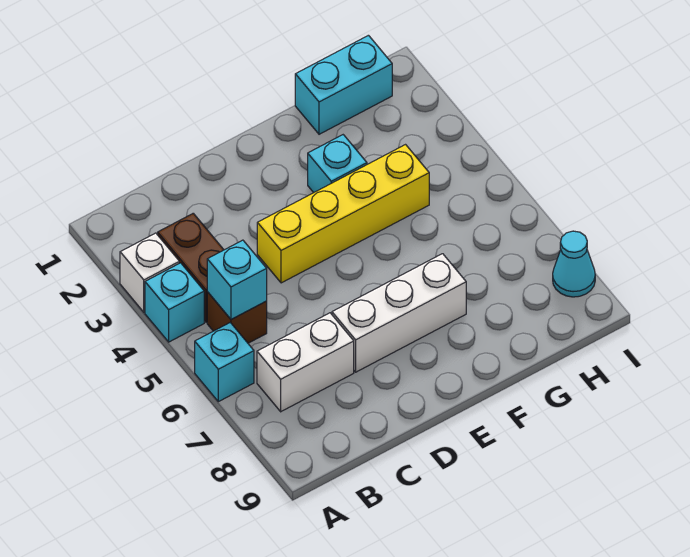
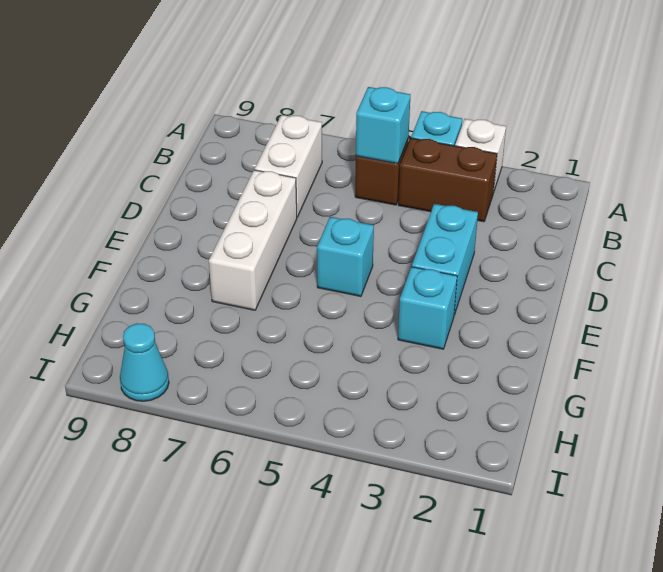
cyan 1x1 brick [195,323,254,402] -> cyan 1x1 brick moved to [317,217,374,296]
yellow 1x4 brick [257,145,429,283] -> none
cyan 1x2 brick [295,35,392,134] -> cyan 1x2 brick moved to [412,204,478,315]

